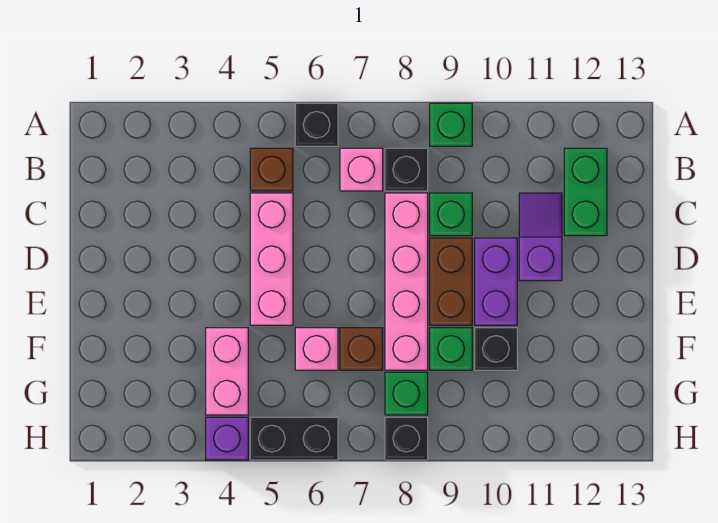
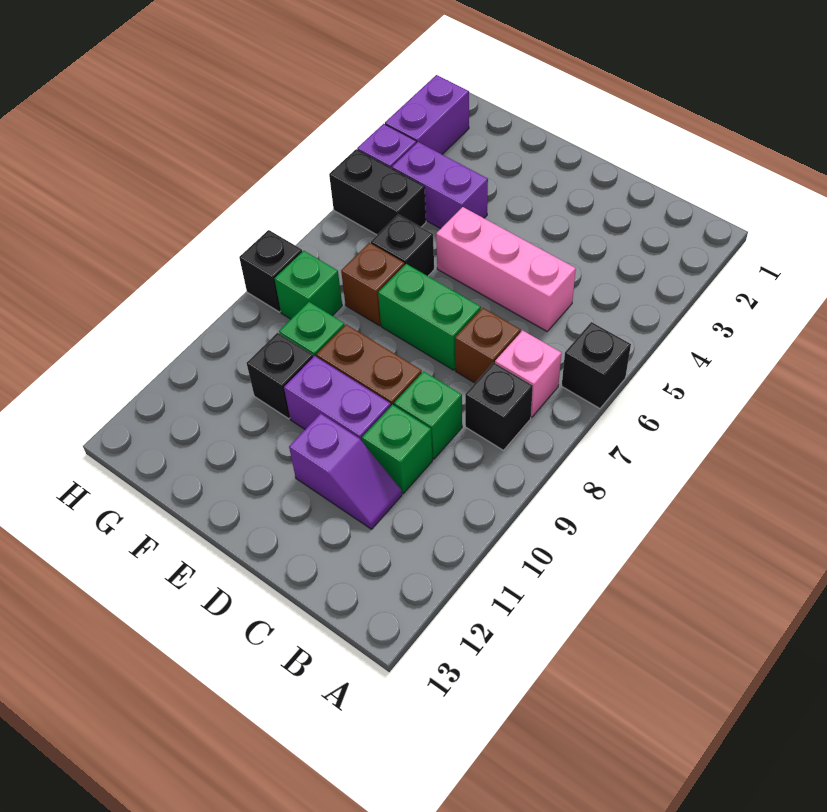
green 1x1 brick [430,103,472,146] -> green 1x1 brick moved to [362,404,432,493]
brown 1x1 brick [250,148,293,191] -> brown 1x1 brick moved to [455,308,521,383]
green 1x2 brick [564,148,607,236] -> green 1x2 brick moved to [378,264,481,370]
pink 1x4 brick [385,193,428,370] -> none
pink 1x2 brick [206,328,248,415] -> purple 1x2 brick [392,142,488,229]
pink 1x1 brick [295,328,338,370] -> black 1x1 brick [371,215,434,276]
none -> purple 1x2 brick [385,75,469,154]
black 1x2 brick [250,417,338,460] -> black 1x2 brick turned to [329,149,426,235]

